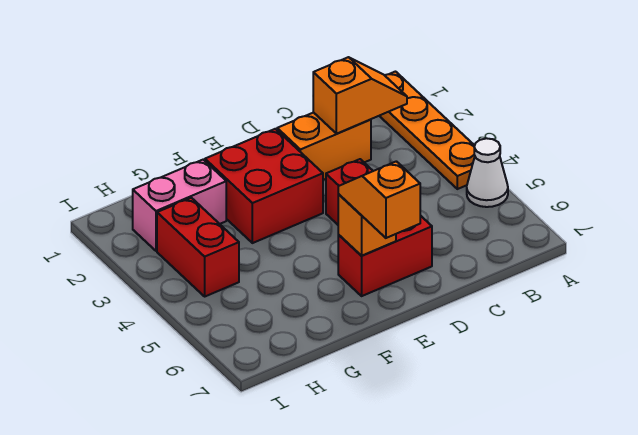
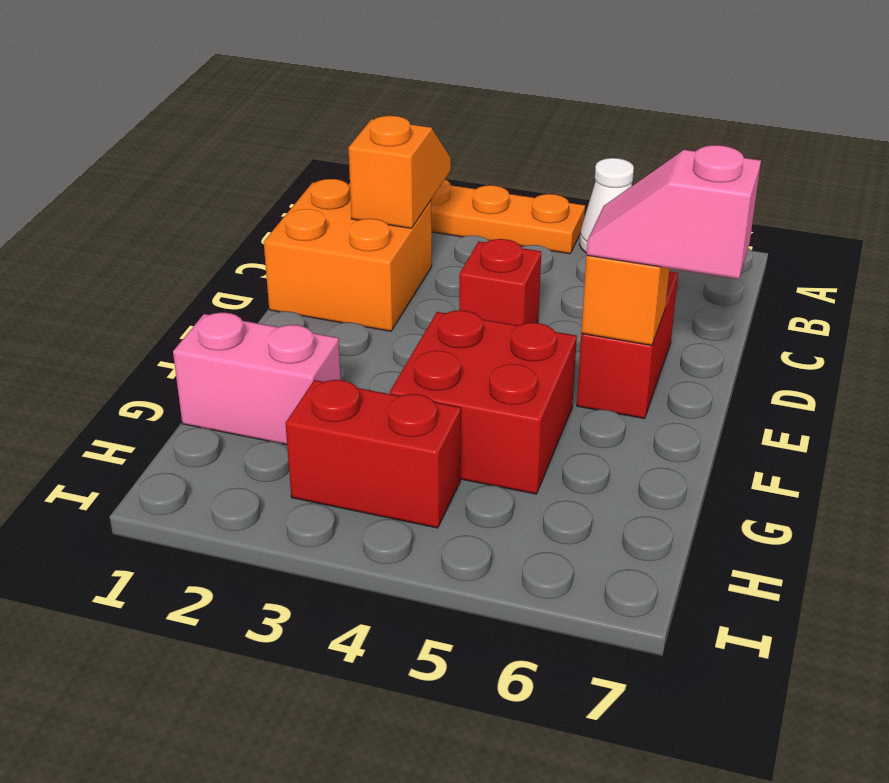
orange 1x2 brick [277,112,371,180] -> orange 2x2 brick [264,179,432,331]
red 2x2 brick [205,129,323,243] -> red 2x2 brick moved to [390,310,577,494]
orange 1x2 slope [338,161,420,238] -> pink 1x2 slope [586,145,761,279]
pink 1x2 brick [133,160,226,251] -> pink 1x2 brick turned to [173,312,341,445]

